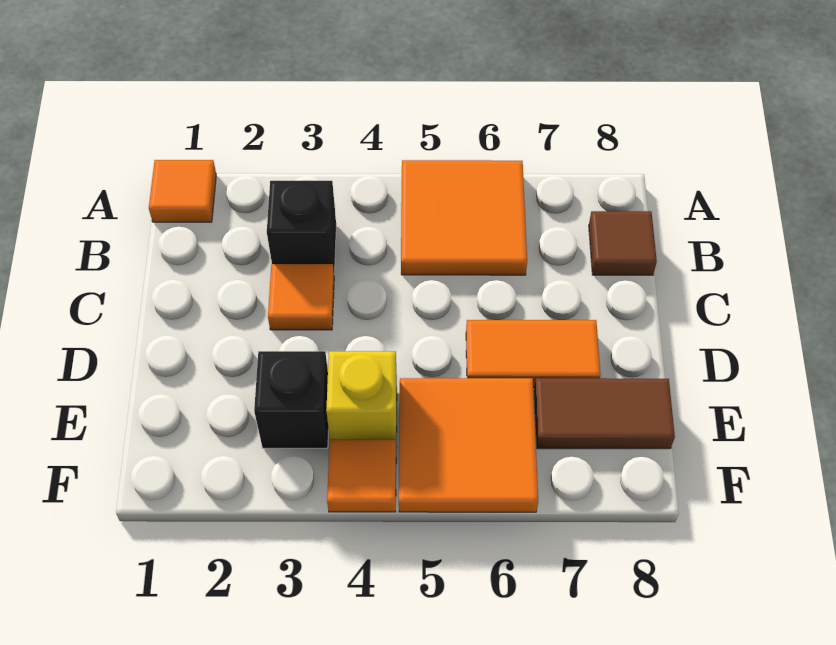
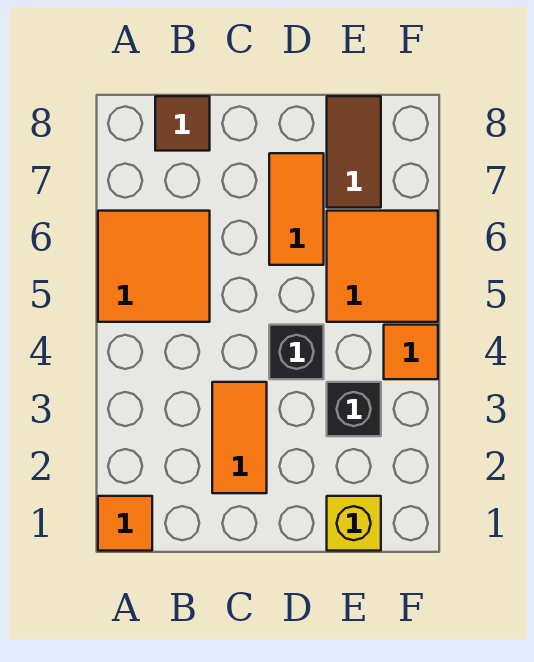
black 1x1 brick [267,181,336,273] -> black 1x1 brick moved to [269,325,324,379]
orange 1x1 tile [268,264,334,330] -> orange 1x2 tile [212,382,267,493]
yellow 1x1 brick [326,351,397,440] -> yellow 1x1 brick moved to [327,496,381,551]

